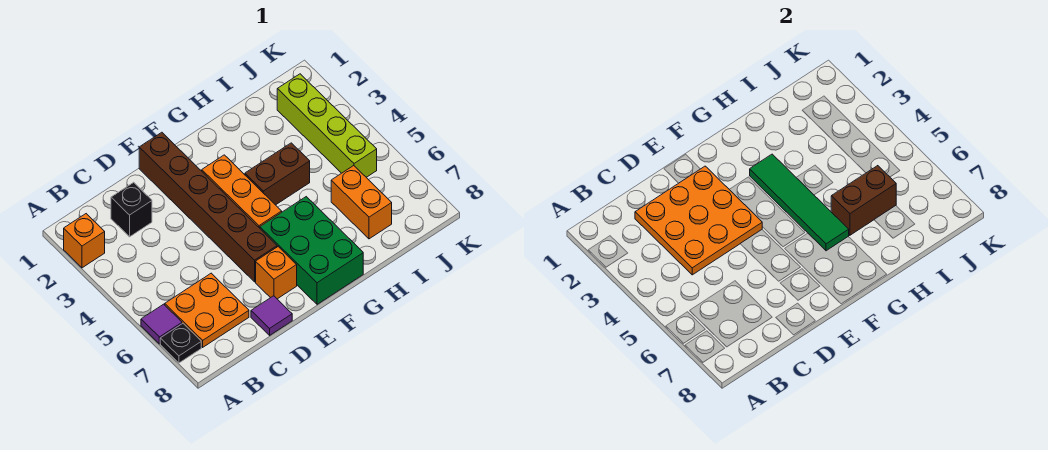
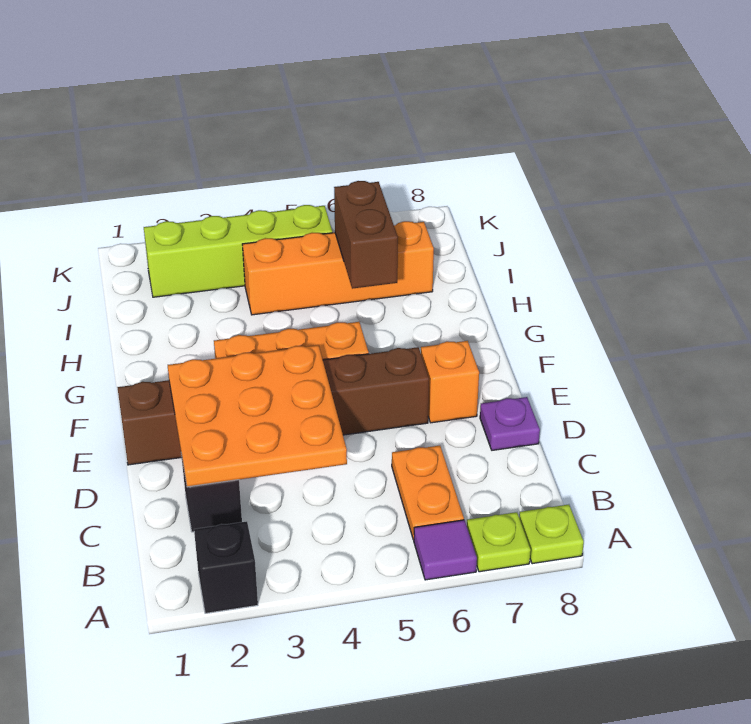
orange 1x1 brick [64,214,105,268] -> black 1x1 brick [194,521,258,613]
black 1x1 plate [160,324,201,363] -> lime 1x1 plate [467,512,531,572]
none -> lime 1x1 plate [519,505,584,564]
orange 2x2 plate [165,273,249,347] -> orange 1x2 plate [392,446,464,540]
purple 1x1 tile [251,296,292,335] -> purple 1x1 plate [480,397,540,450]
green 2x3 brick [260,197,363,304] -> none
green 1x4 tile [750,154,849,251] -> none
brown 1x2 brick [245,143,310,205] -> none
orange 1x2 brick [331,166,392,239] -> orange 1x4 brick [242,221,434,315]

